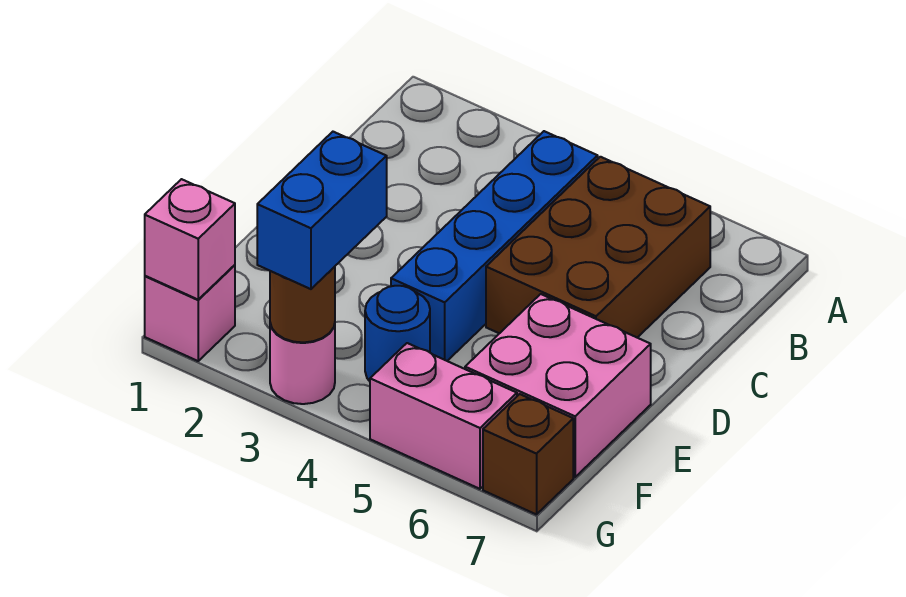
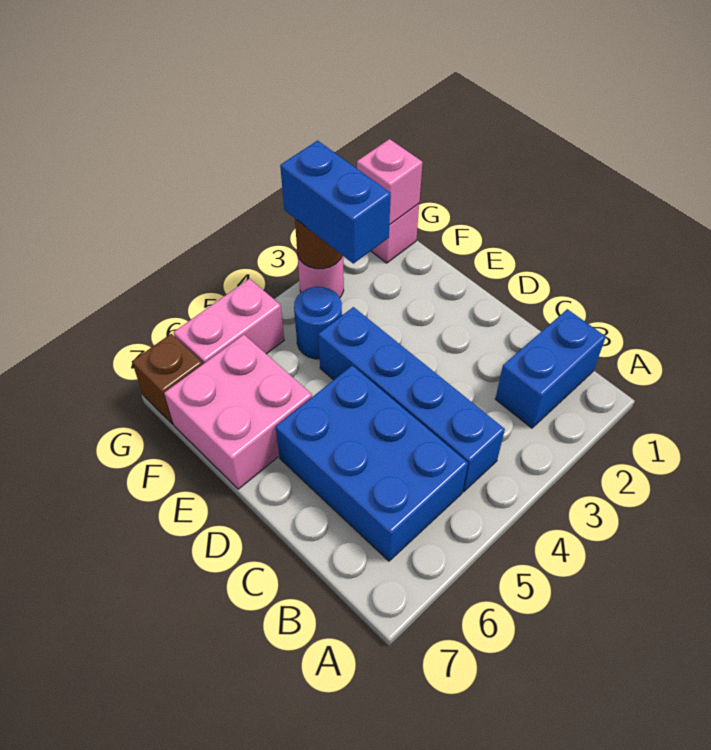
none -> blue 1x2 brick [495,309,606,428]
brown 2x3 brick [486,157,710,338] -> blue 2x3 brick [275,365,468,561]

